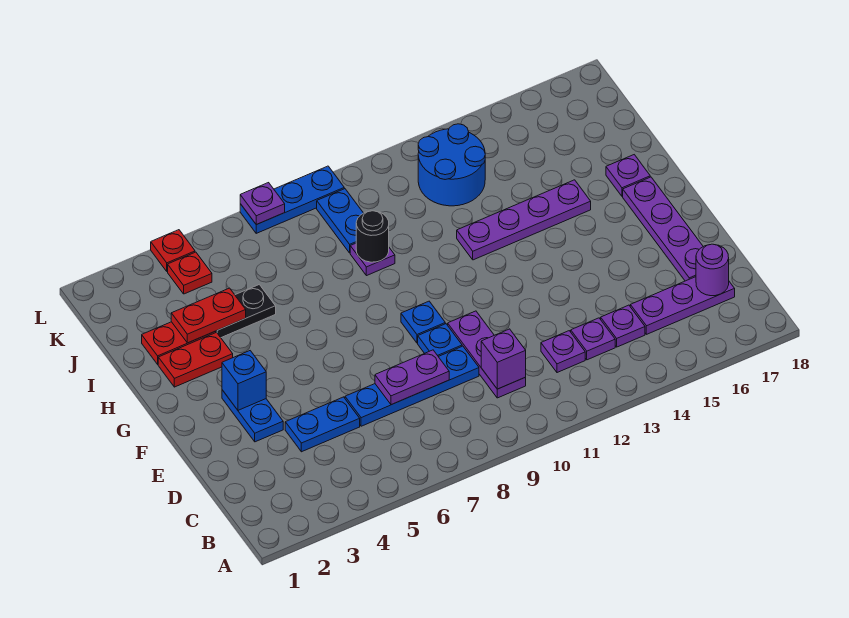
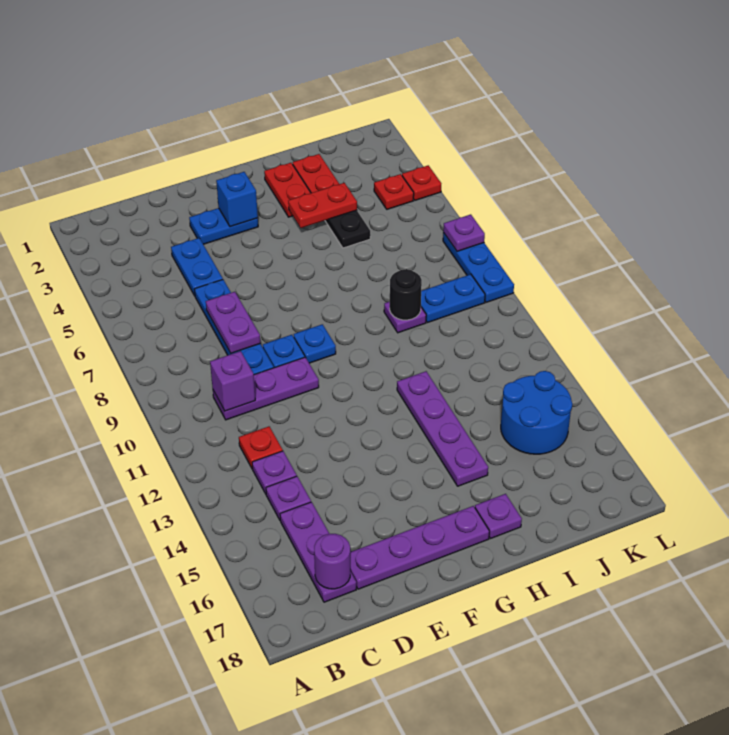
purple 1x1 plate [541,331,585,373] -> red 1x1 plate [239,426,283,469]
red 1x2 plate [171,288,246,343] -> red 1x2 plate turned to [288,183,357,228]
blue 2x2 round brick [418,124,485,206] -> blue 2x2 round brick moved to [501,371,572,454]

